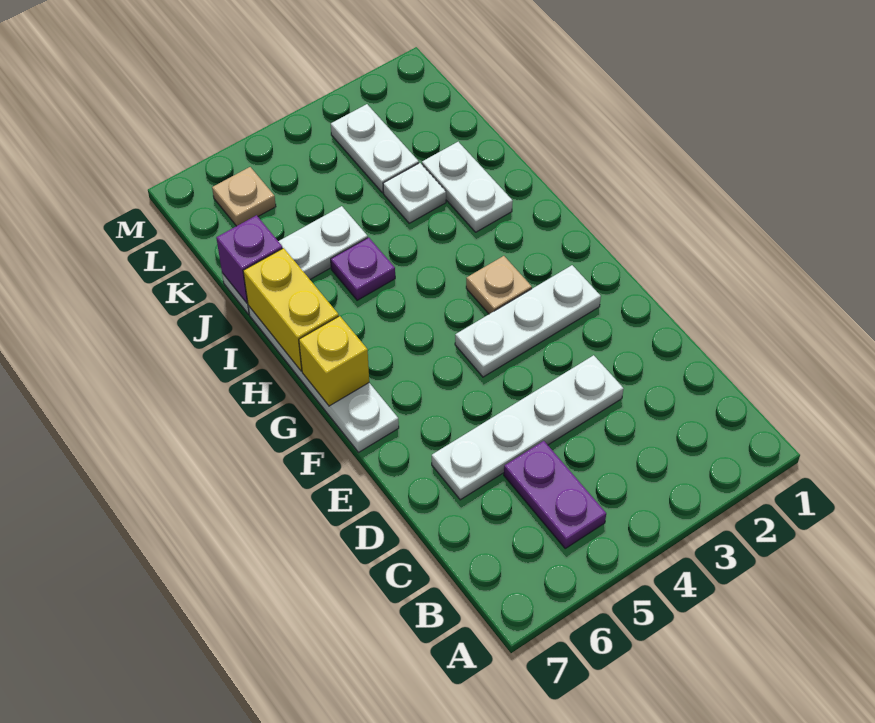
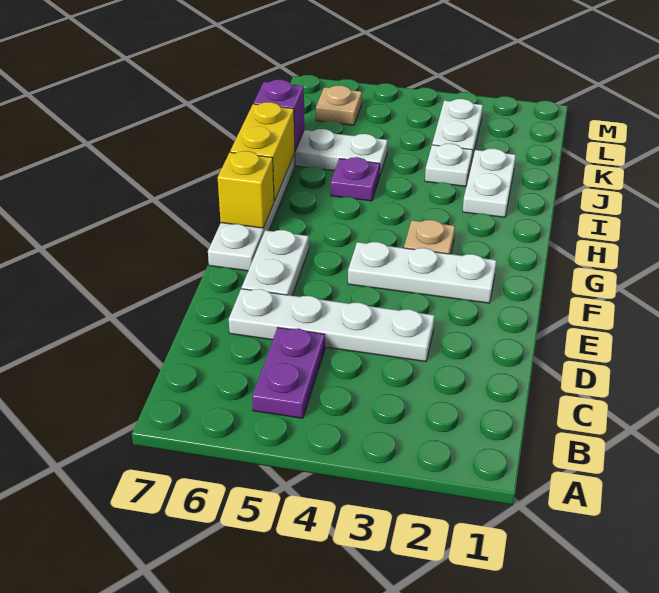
none -> white 1x2 plate [242,230,309,296]

